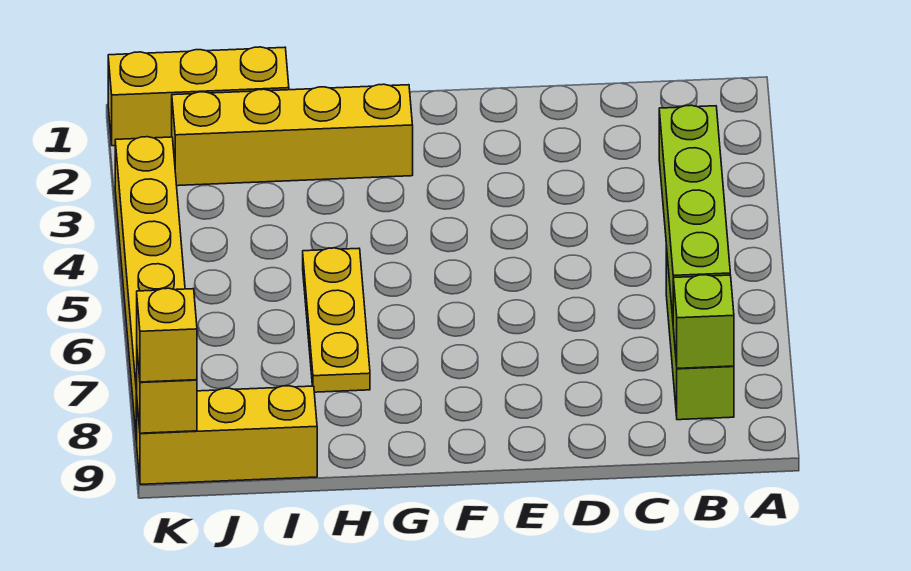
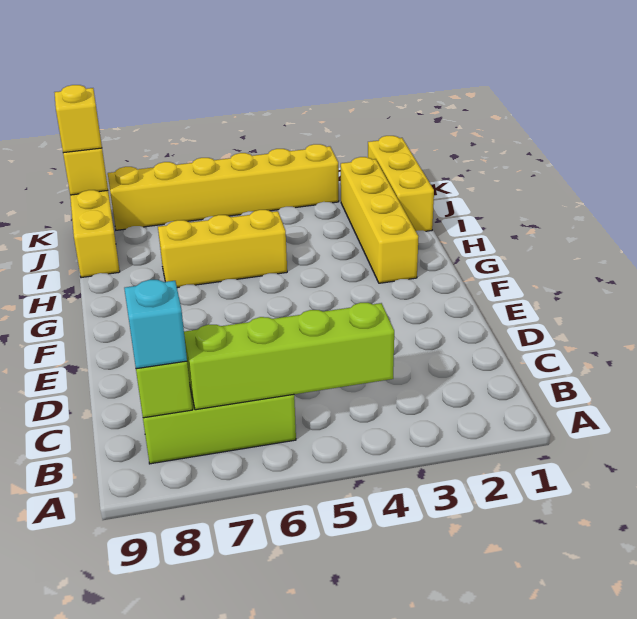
none -> cyan 1x1 brick [124,280,187,369]
yellow 1x3 plate [303,248,370,392] -> yellow 1x3 brick [158,210,287,288]

